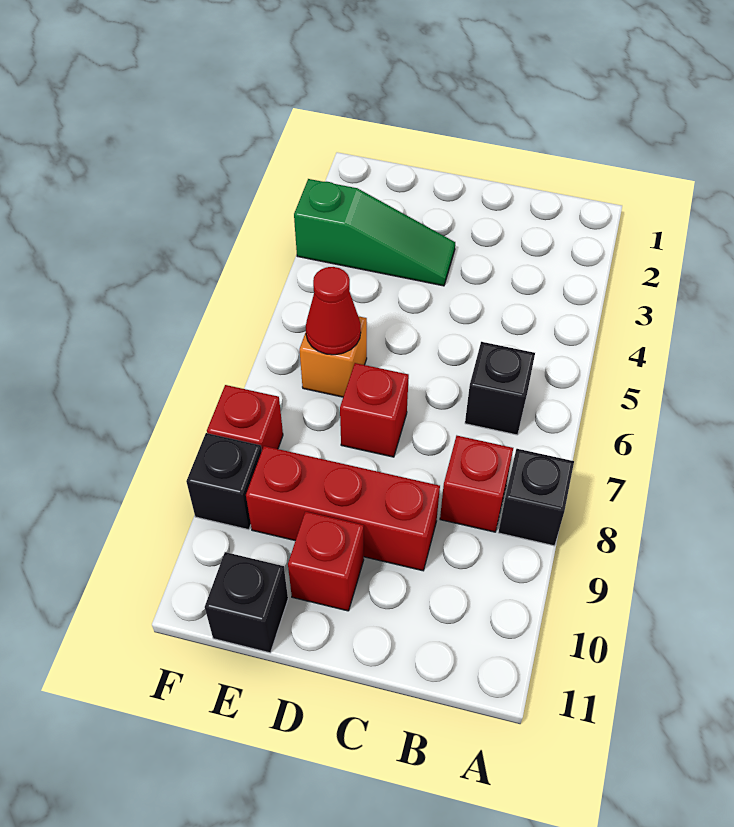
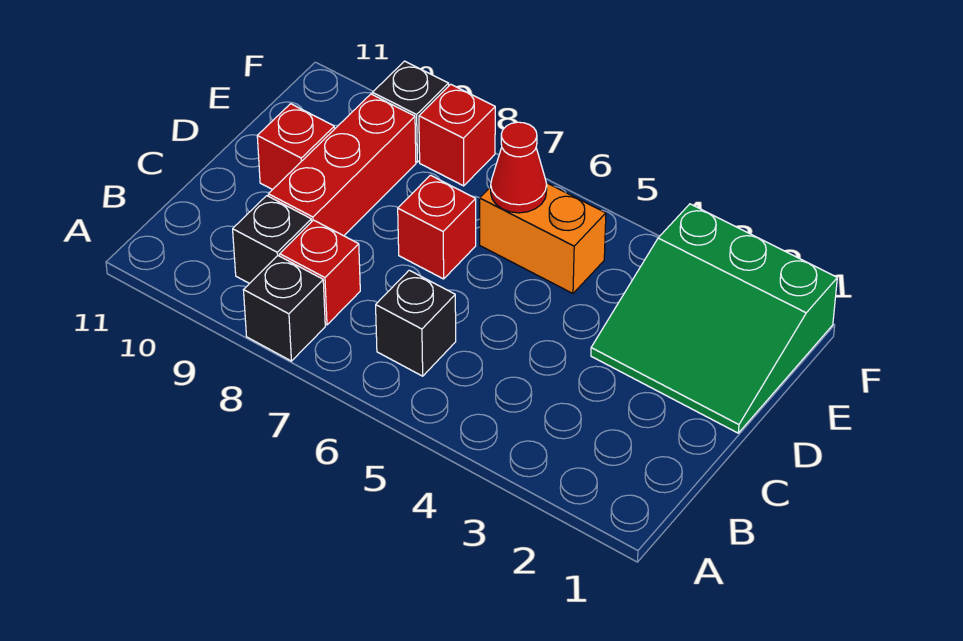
green 1x3 slope [294,179,455,286] -> green 3x3 slope [591,204,837,433]
orange 1x1 brick [300,316,367,397] -> orange 1x2 brick [480,183,606,293]
black 1x1 brick [205,552,288,653] -> black 1x1 brick moved to [233,196,311,284]

